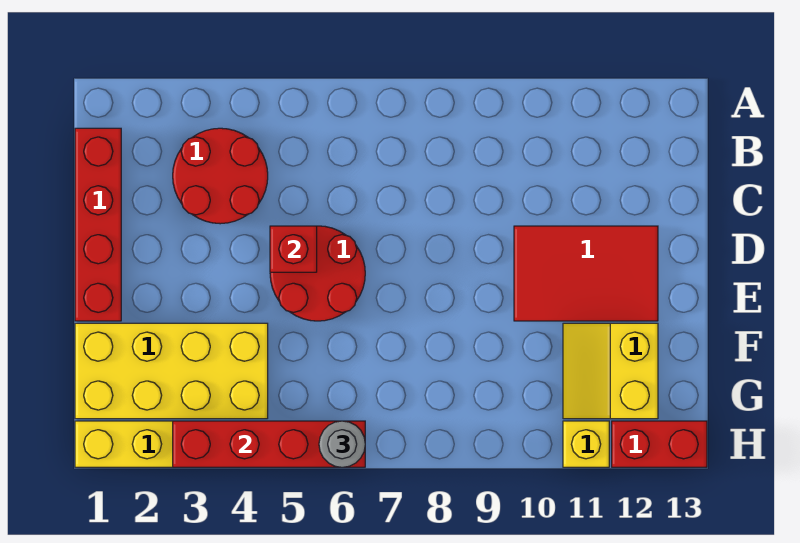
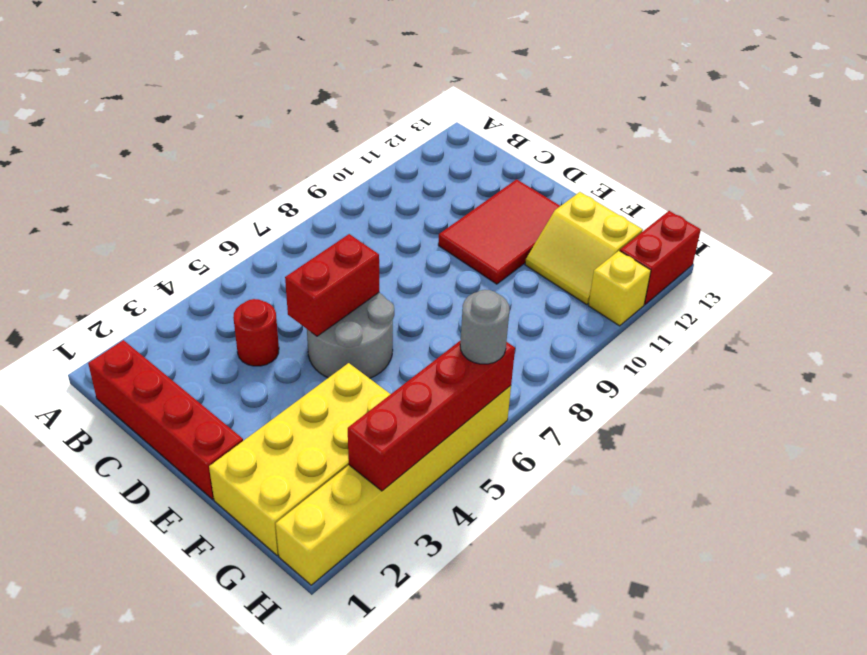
red 2x2 round brick [173,128,268,224] -> red 1x1 round brick [233,299,279,366]
red 2x2 round brick [270,226,365,321] -> grey 2x2 round brick [307,293,394,378]
red 1x1 brick [270,226,317,272] -> red 1x2 brick [285,234,379,336]

